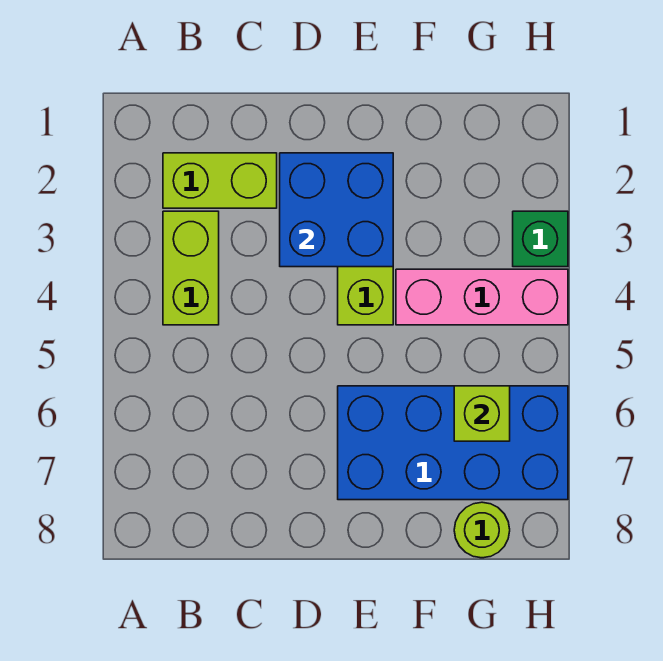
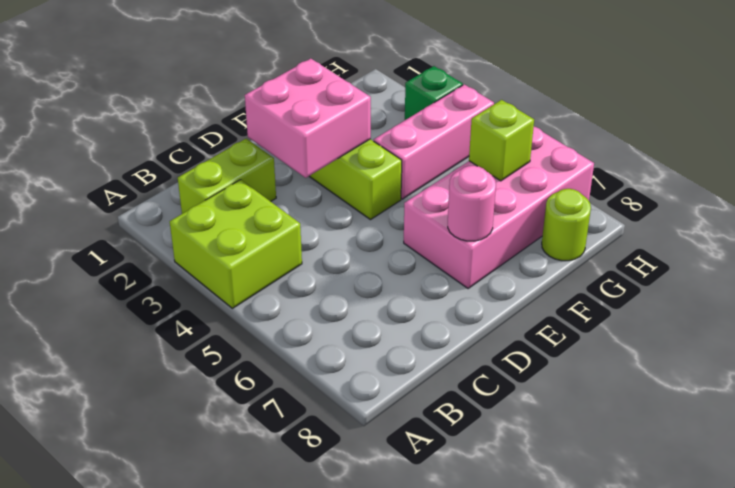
lime 1x2 brick [163,211,219,325] -> lime 2x2 brick [170,180,302,308]
blue 2x2 brick [280,153,393,267] -> pink 2x2 brick [245,59,371,178]
blue 2x4 brick [338,386,568,500] -> pink 2x4 brick [404,127,594,289]
none -> pink 1x1 round brick [448,166,496,241]

